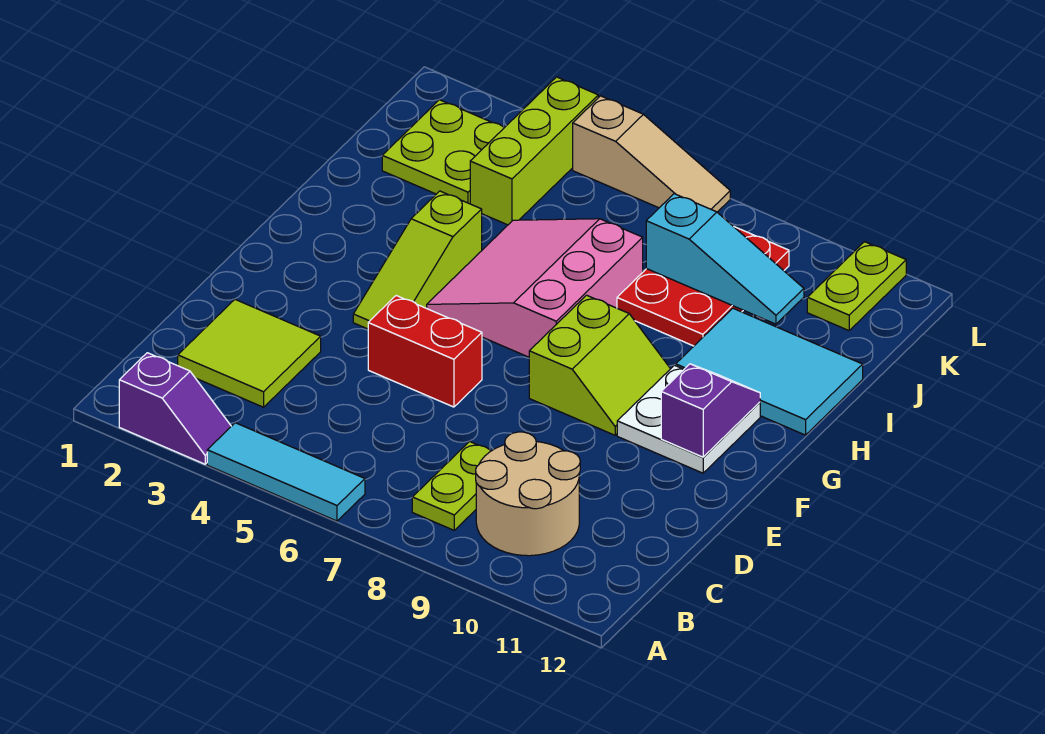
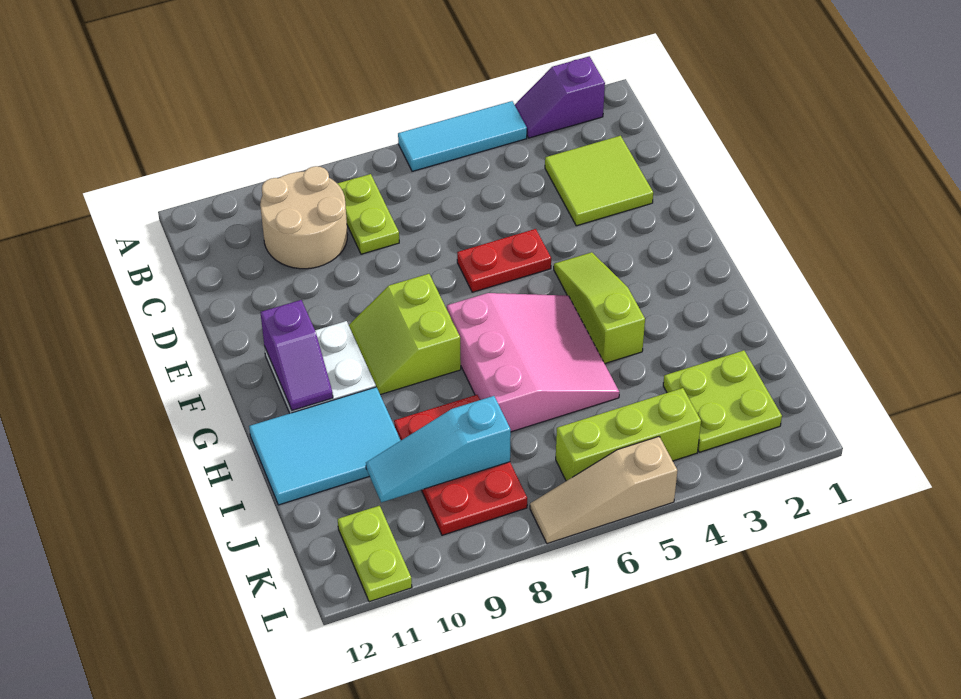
red 1x2 brick [368,296,482,407] -> red 1x2 plate [457,229,551,292]
lime 1x3 brick [470,77,598,225] -> lime 1x3 brick turned to [556,388,701,481]

